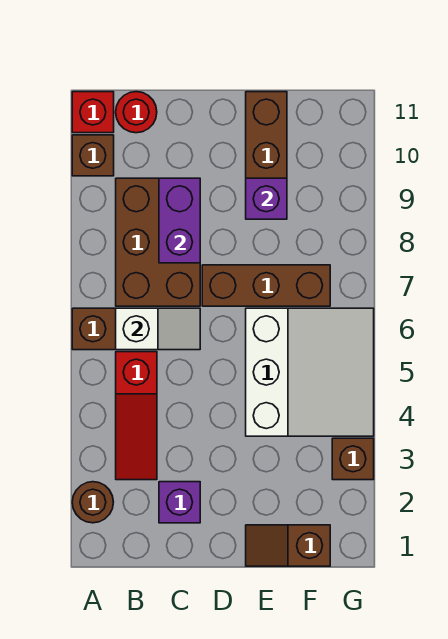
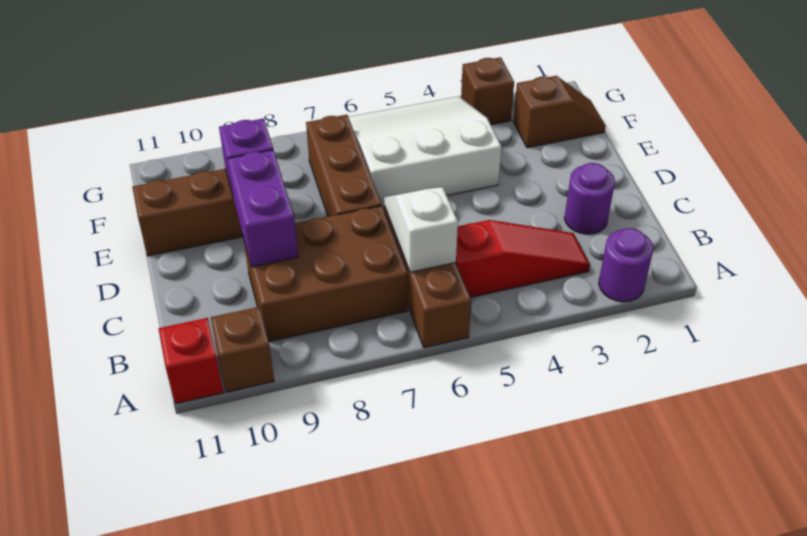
brown 1x1 round brick [72,482,113,523] -> purple 1x1 round brick [599,228,653,302]
red 1x1 round brick [116,92,157,133] -> none
purple 1x1 brick [159,482,200,523] -> purple 1x1 round brick [564,163,615,234]
purple 1x2 brick [159,178,200,263] -> purple 1x2 brick turned to [227,150,298,267]
brown 1x2 slope [246,525,330,566] -> brown 1x2 slope turned to [513,76,606,148]

